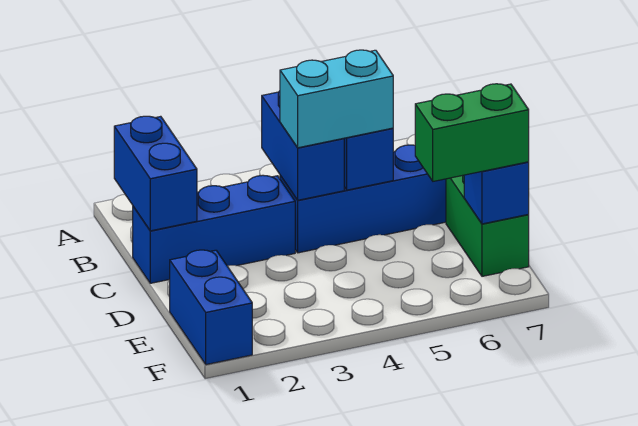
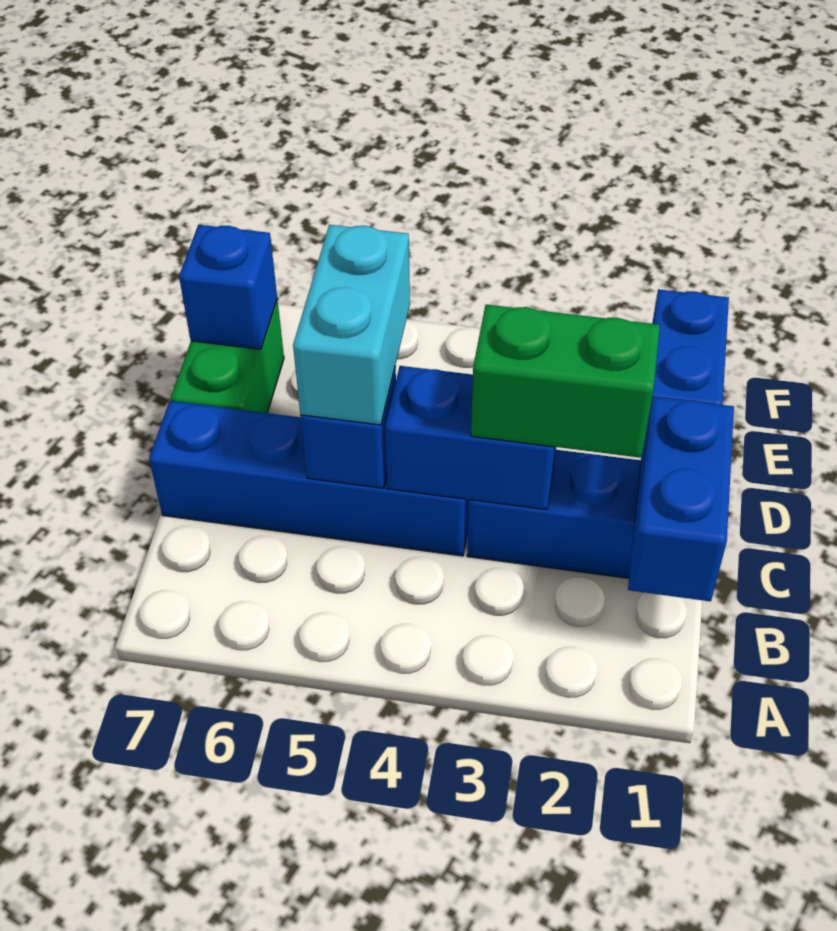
blue 1x2 brick [262,91,344,200] -> blue 1x2 brick turned to [385,366,556,510]
cyan 1x2 brick [280,50,393,148] -> cyan 1x2 brick turned to [293,225,410,425]
green 1x2 brick [415,84,529,181] -> green 1x2 brick moved to [471,305,660,458]

